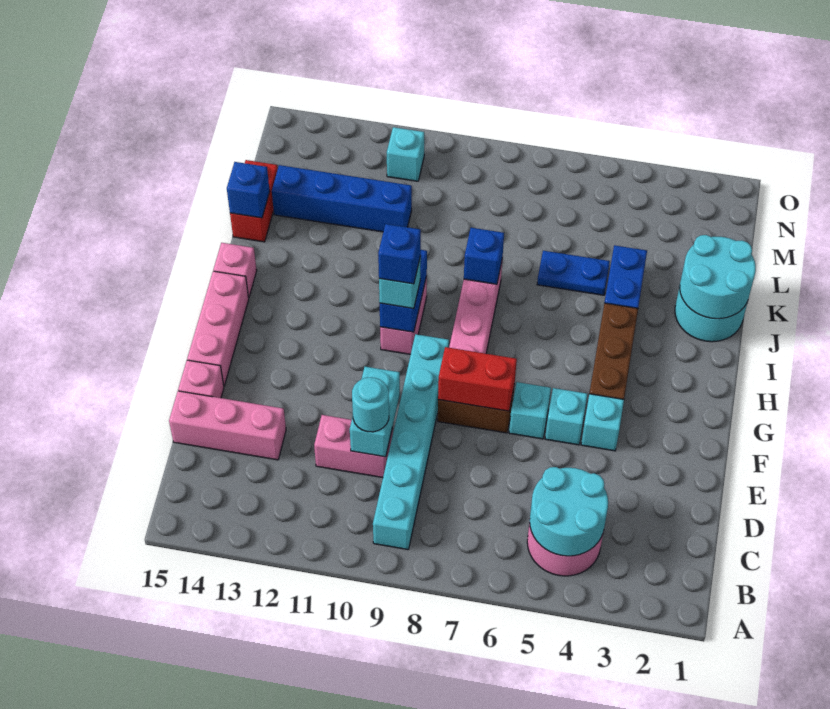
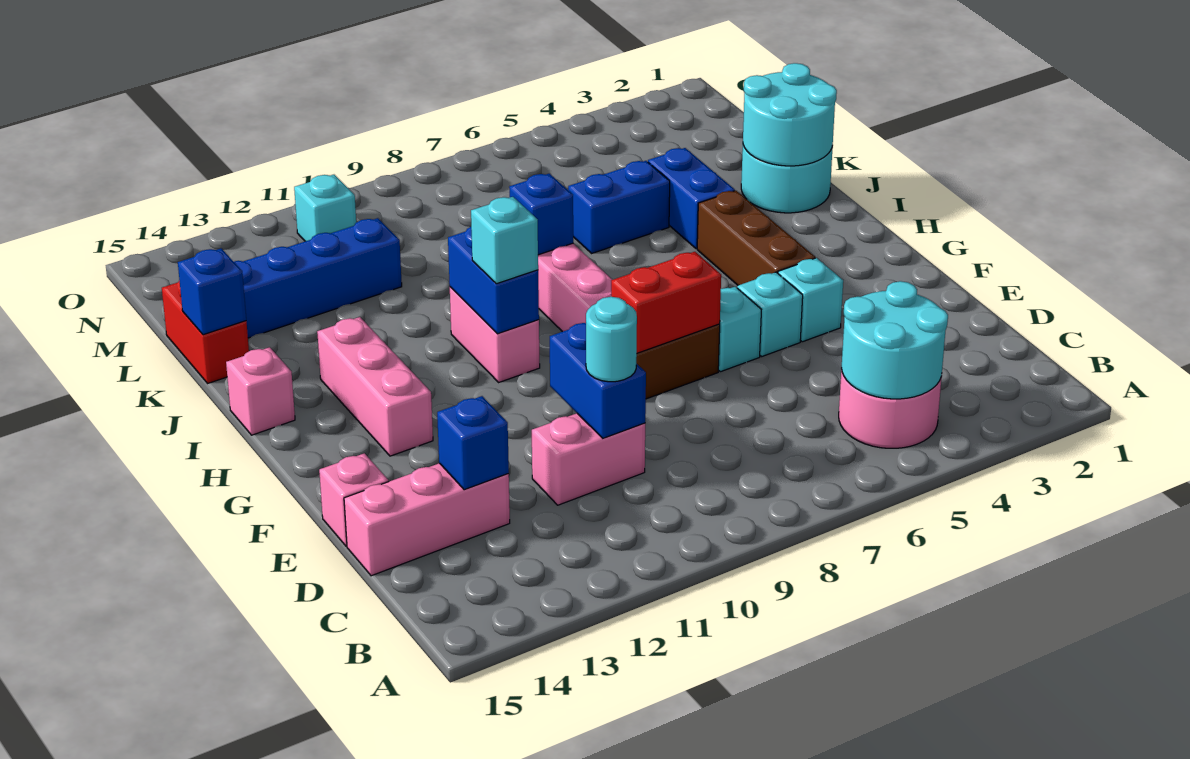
cyan 1x6 brick [373,334,449,550] -> none
cyan 1x2 brick [350,367,400,457] -> blue 1x2 brick [550,323,646,438]
pink 1x3 brick [187,271,249,386] -> pink 1x3 brick moved to [317,317,433,456]
blue 1x1 brick [378,224,421,284] -> blue 1x1 brick moved to [437,396,509,490]
blue 1x2 plate [537,251,610,295] -> blue 1x2 brick [568,161,670,253]

